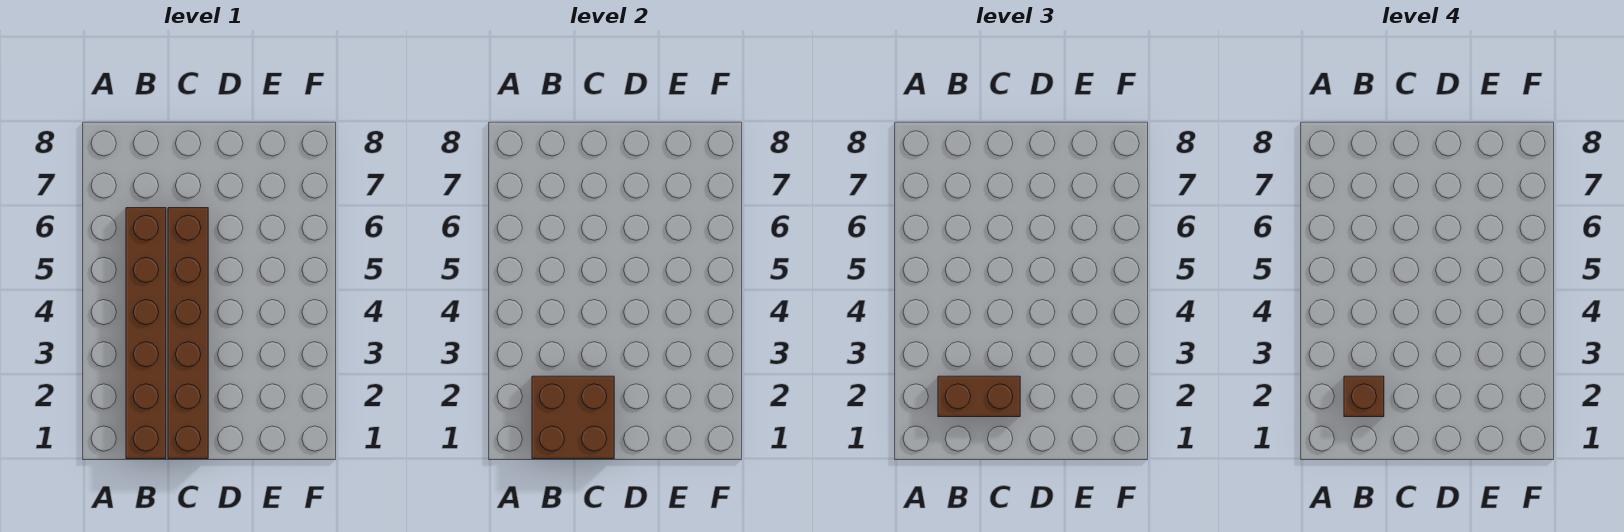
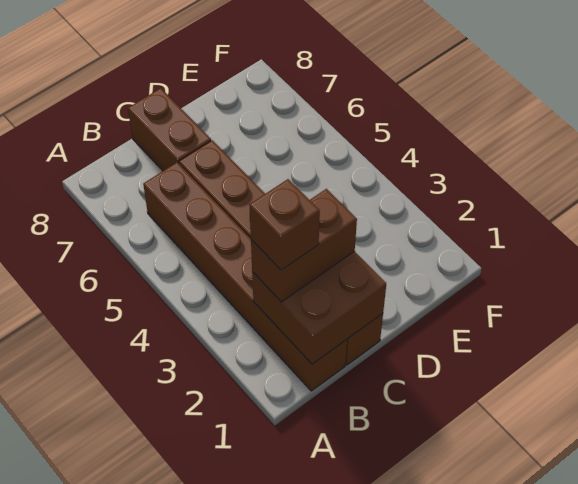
none -> brown 1x2 brick [128,88,211,171]

